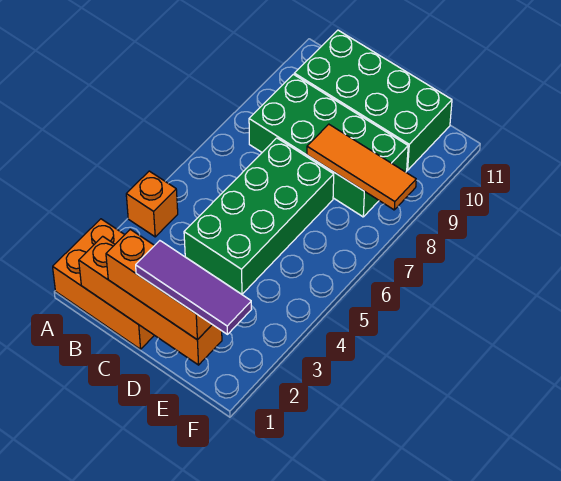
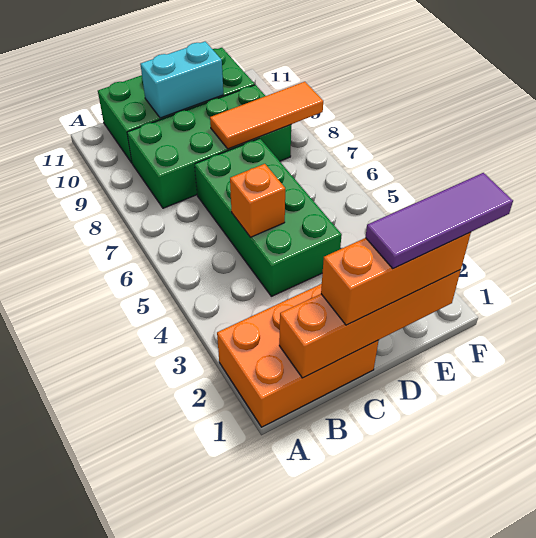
orange 1x1 brick [126,171,178,237] -> orange 1x1 brick moved to [230,164,285,237]
none -> cyan 1x2 brick [140,42,223,118]

